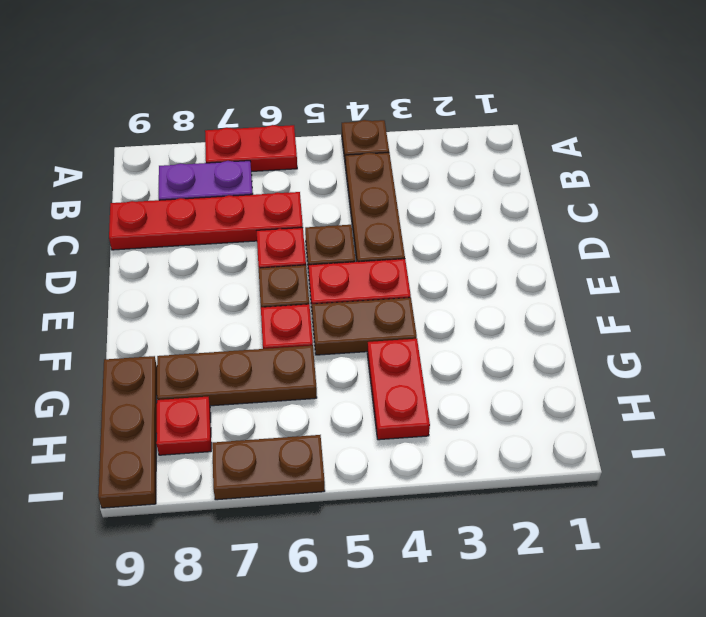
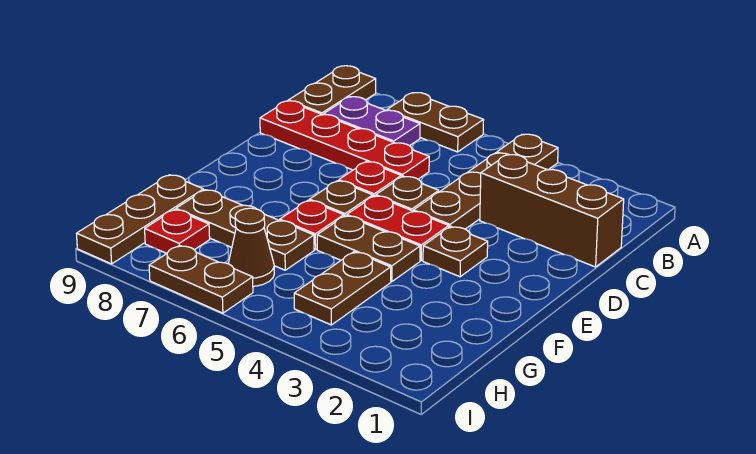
red 1x2 plate [205,125,297,172] -> brown 1x2 plate [387,93,484,152]
none -> brown 1x2 plate [288,66,376,115]
none -> brown 1x3 brick [480,154,624,267]
none -> brown 1x1 plate [423,226,488,277]
red 1x2 plate [367,339,430,440] -> brown 1x2 plate [294,252,391,325]
none -> brown 1x1 cone [228,208,274,286]

